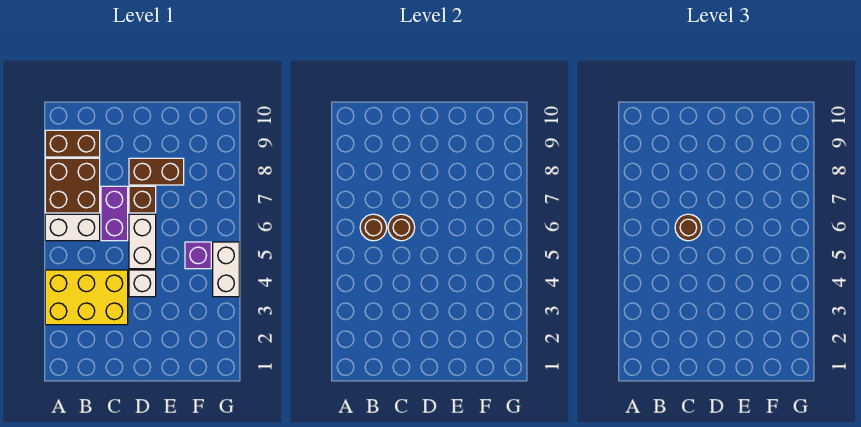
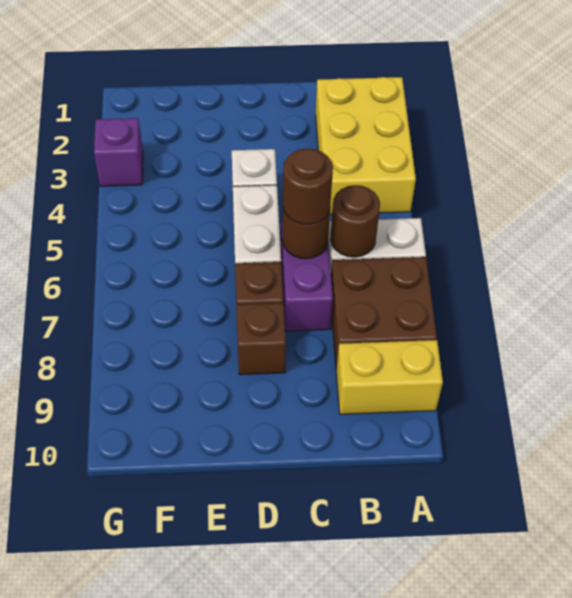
yellow 2x3 brick [45,270,128,325] -> yellow 2x3 brick turned to [316,77,416,215]
brown 1x2 brick [45,130,100,157] -> yellow 1x2 brick [336,340,443,414]
brown 1x2 brick [129,158,184,185] -> brown 1x1 brick [236,303,286,375]
purple 1x1 brick [185,242,211,269] -> purple 1x1 brick moved to [94,118,143,186]
white 1x2 brick [213,242,239,297] -> none

